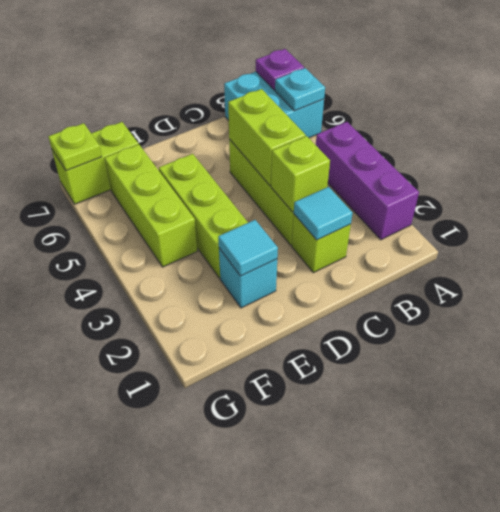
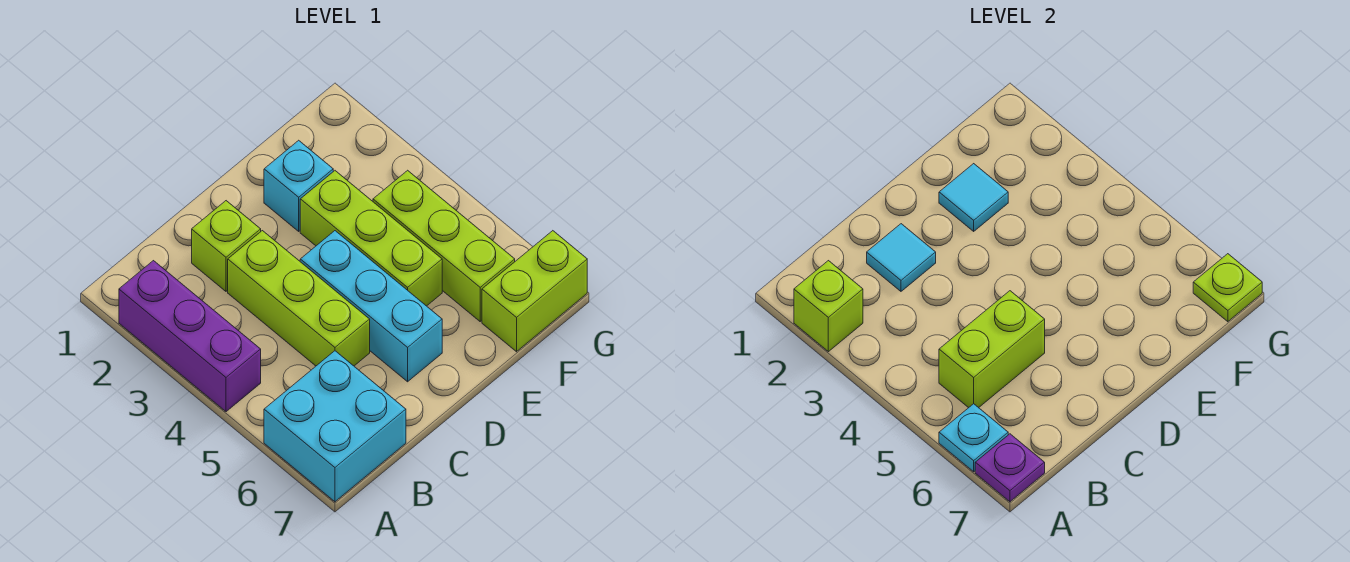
lime 1x1 brick [271,136,330,212] -> lime 1x1 brick moved to [794,261,863,352]
lime 1x2 brick [228,89,306,186] -> lime 1x2 brick turned to [939,291,1045,408]
none -> cyan 1x3 brick [300,231,442,382]

